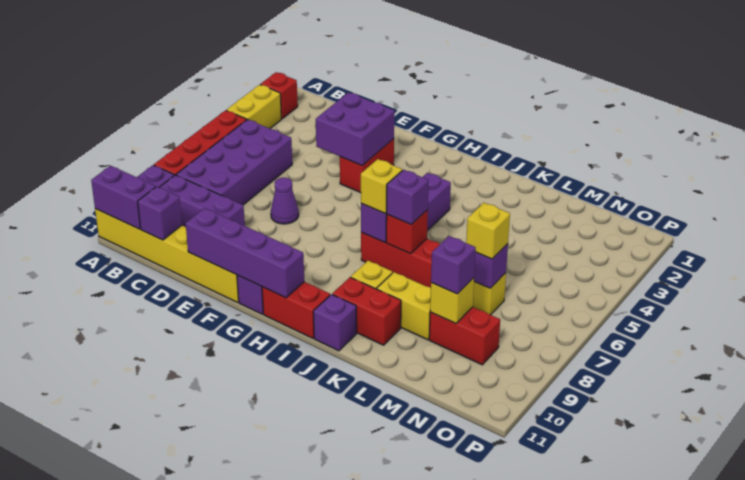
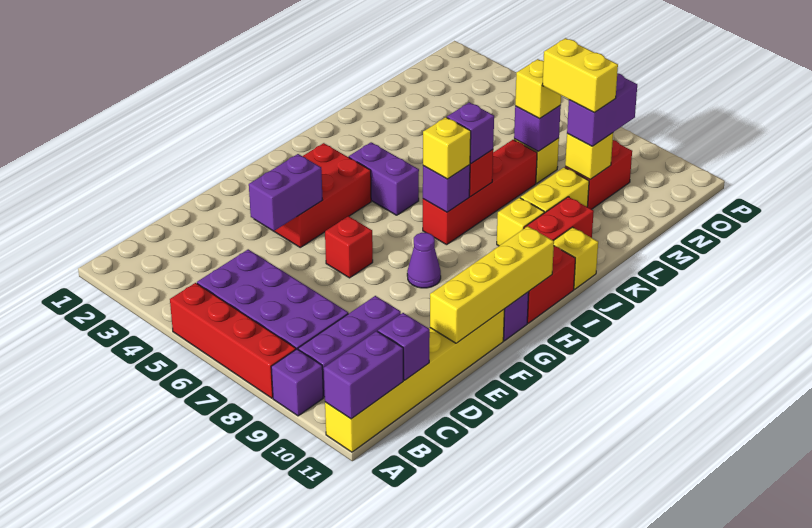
red 1x1 brick [260,72,298,119] -> red 1x1 brick moved to [325,216,373,278]
yellow 1x2 brick [226,85,281,128] -> yellow 1x2 brick moved to [542,38,618,112]
purple 2x2 brick [316,93,394,165] -> purple 1x2 brick [249,154,322,231]
purple 1x1 cone [271,178,299,224] -> purple 1x1 cone moved to [407,233,441,288]
purple 1x4 brick [186,208,304,298] -> yellow 1x4 brick [430,226,554,343]
red 1x2 brick [340,139,394,193] -> red 2x3 brick [274,143,371,247]
purple 1x1 brick [313,294,357,351] -> yellow 1x1 brick [554,227,598,289]
purple 1x1 brick [431,236,476,294] -> purple 1x2 brick [567,73,637,146]

